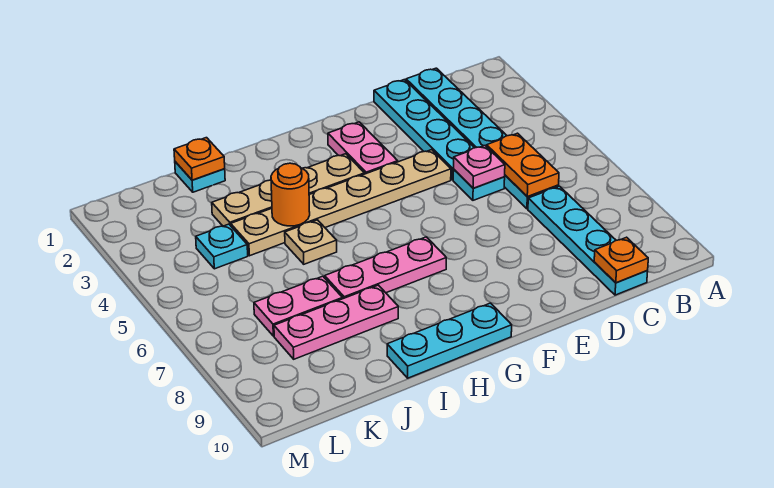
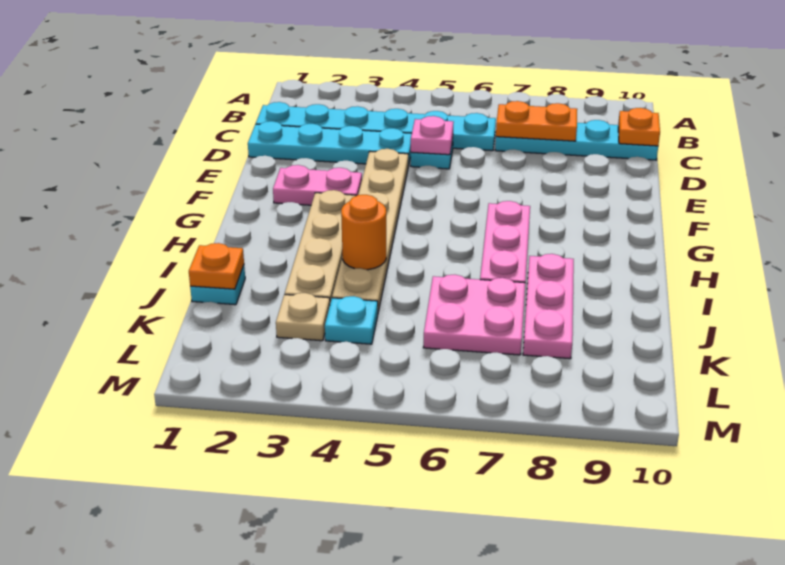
orange 1x2 plate [487,133,559,197] -> orange 1x2 plate moved to [496,101,577,141]
cyan 1x3 plate [387,303,512,378] -> none
tan 1x1 plate [285,220,337,264] -> tan 1x1 plate moved to [276,293,330,341]
pink 1x2 plate [254,276,342,336] -> pink 2x2 plate [423,275,525,355]

